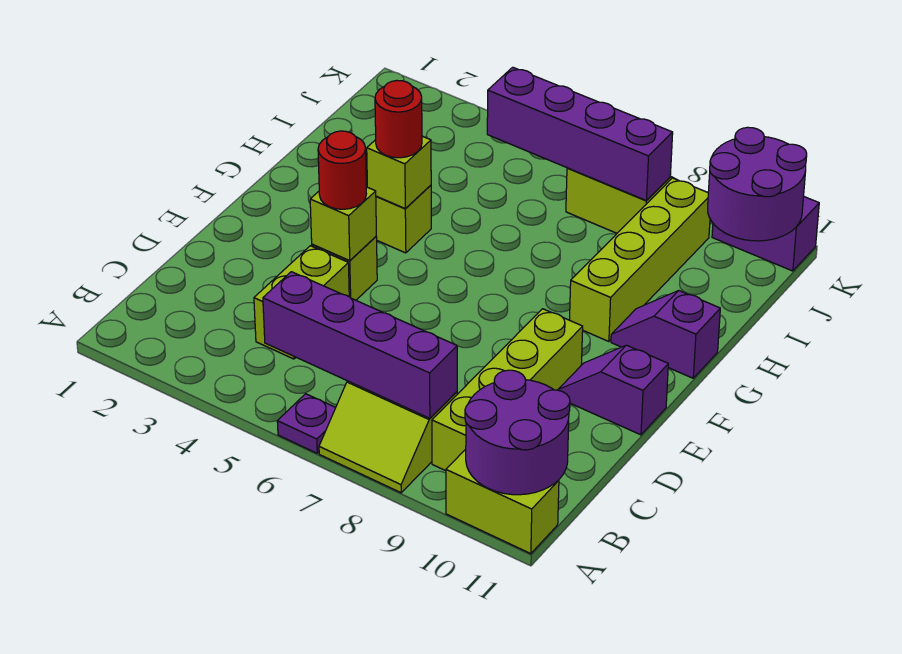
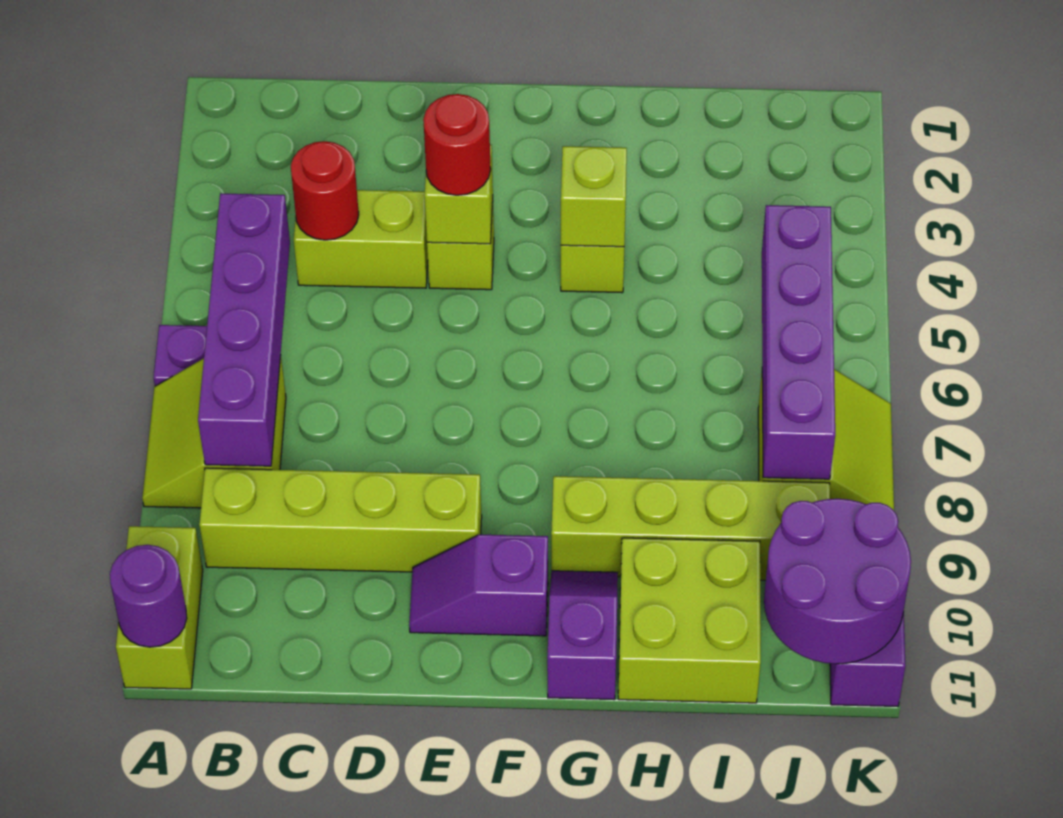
purple 2x2 round brick [465,370,570,495] -> purple 1x1 round brick [110,545,187,647]
purple 1x2 slope [558,345,668,435] -> purple 1x2 slope turned to [409,535,548,636]
red 1x1 round brick [375,81,422,158] -> red 1x1 round brick moved to [291,141,359,240]
none -> lime 2x2 brick [618,538,761,703]

